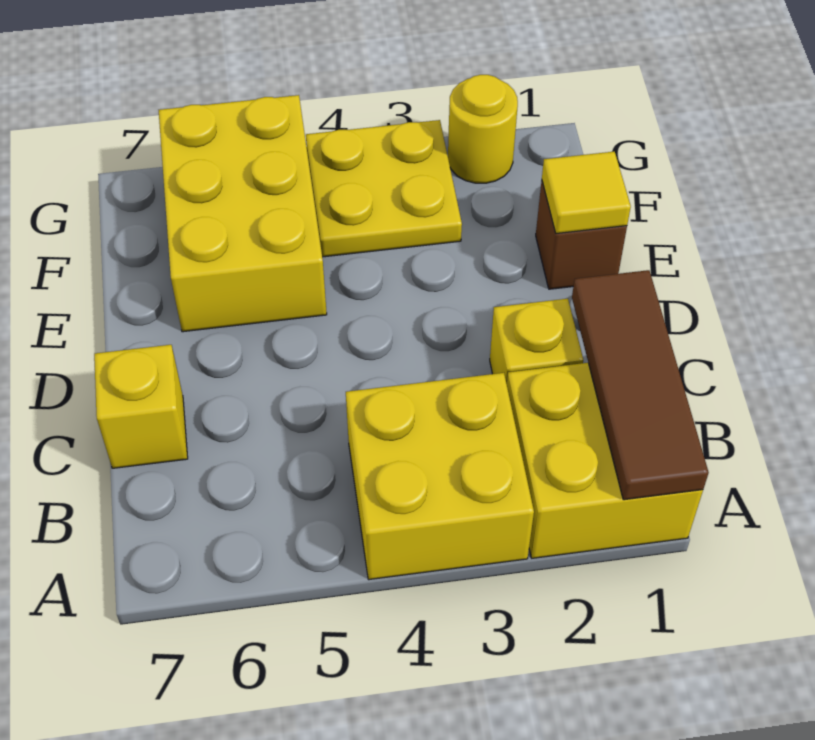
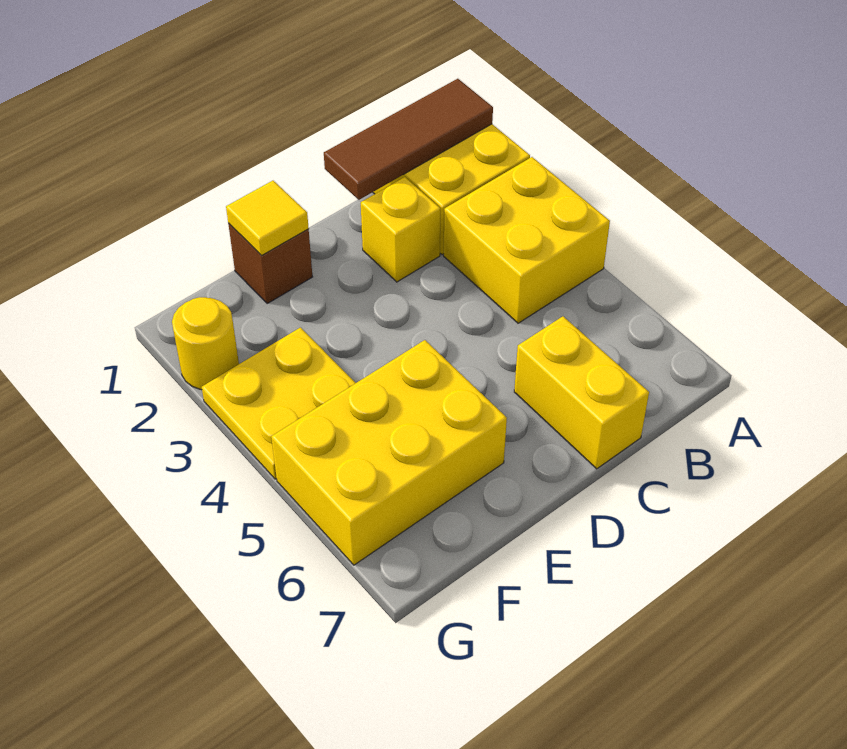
yellow 1x1 brick [94,345,188,468] -> yellow 1x2 brick [514,316,649,469]

